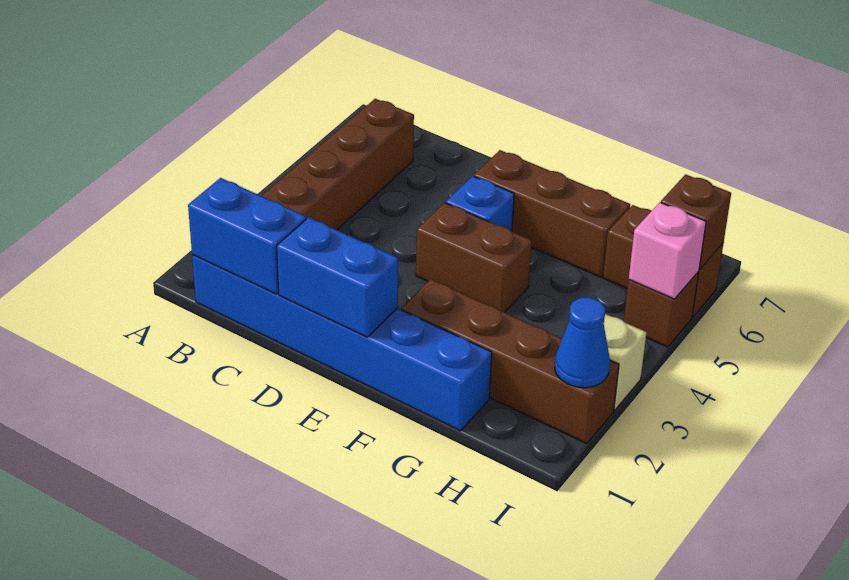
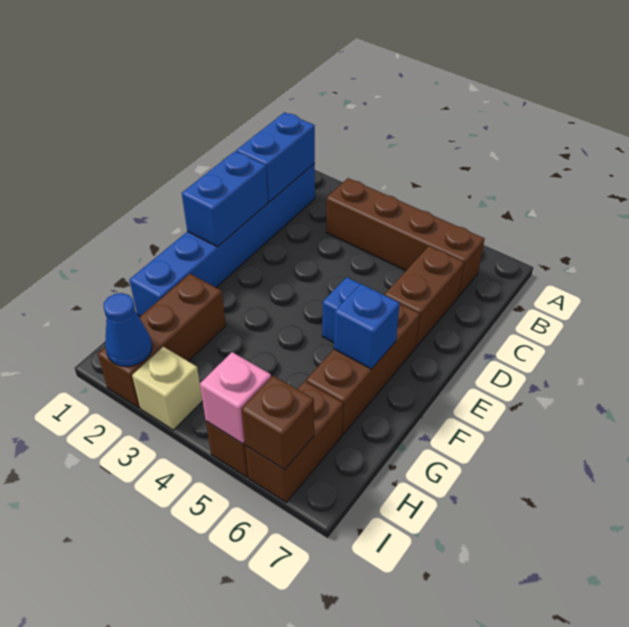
brown 1x2 brick [416,203,532,312] -> brown 1x2 brick moved to [385,246,464,347]
brown 1x4 brick [401,279,619,444] -> brown 1x3 brick [98,274,226,408]
none -> blue 1x1 brick [334,284,400,369]

